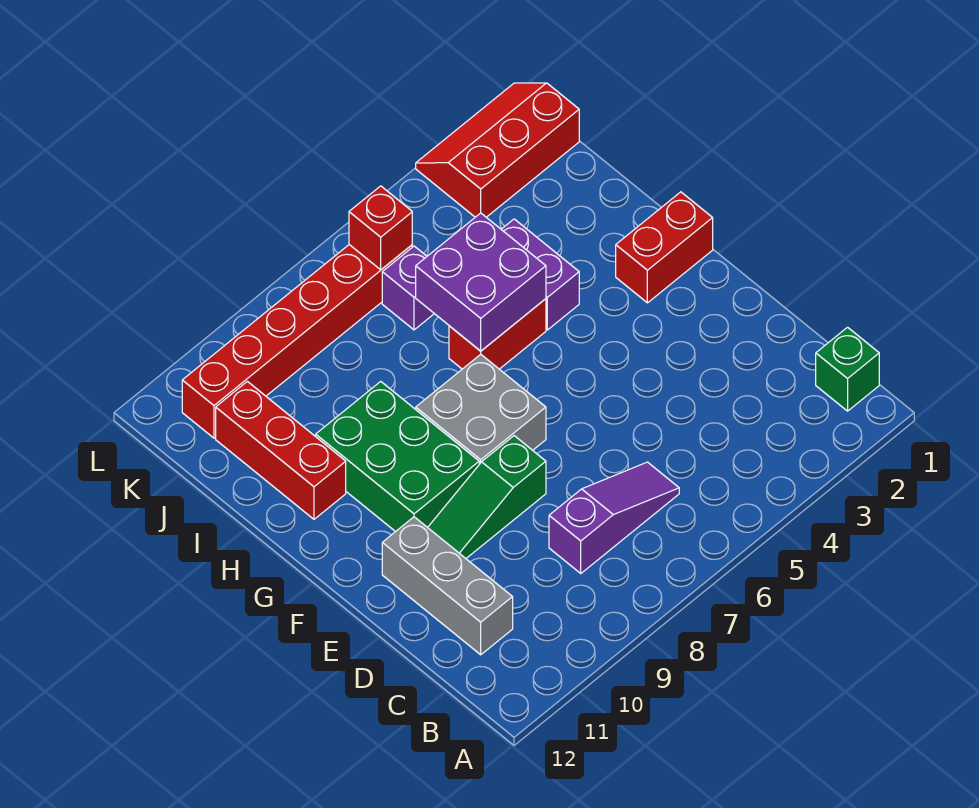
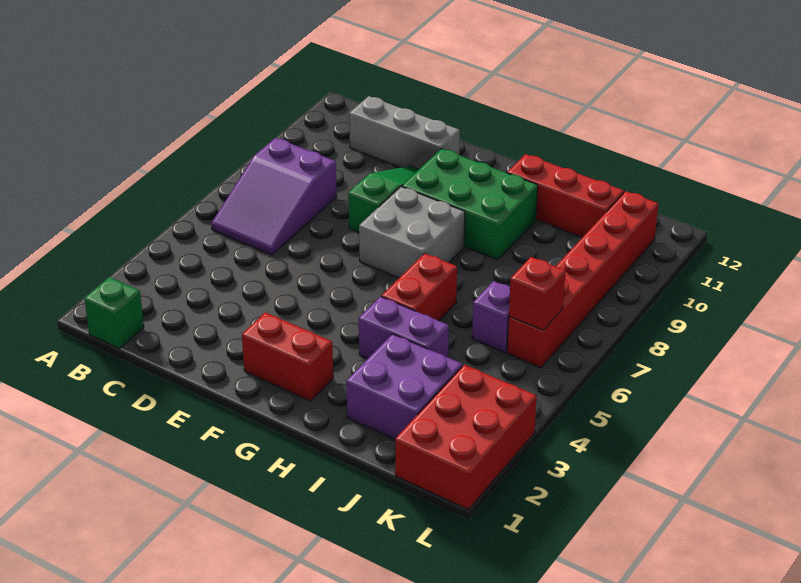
purple 1x3 slope [549,462,679,573] -> purple 2x3 slope [211,138,337,255]
red 1x2 brick [616,192,713,303] -> red 1x2 brick turned to [242,312,333,401]
purple 2x2 brick [416,213,546,351] -> purple 2x2 brick moved to [346,334,462,439]
red 2x3 slope [416,83,579,217] -> red 2x3 brick [395,365,537,510]

